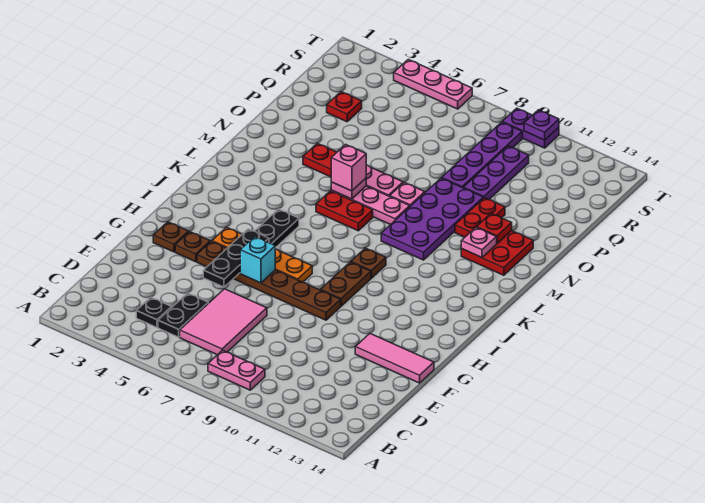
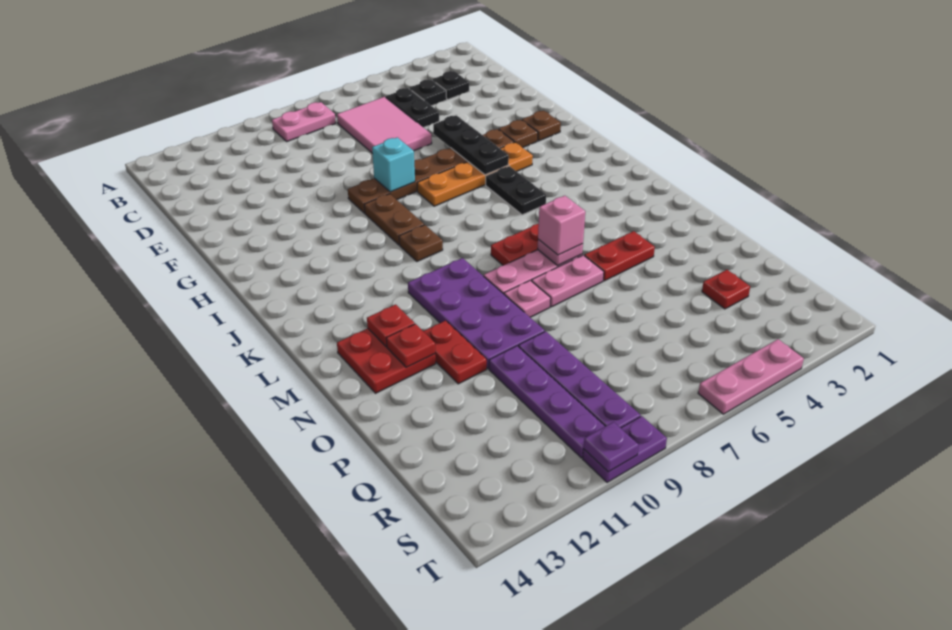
none -> black 1x1 plate [432,71,469,99]
pink 1x3 tile [355,334,434,383] -> none
cyan 1x1 brick [240,237,275,283] -> cyan 1x1 brick moved to [372,137,415,192]
pink 1x1 plate [461,227,497,258] -> red 1x1 plate [367,305,415,347]
purple 1x3 plate [463,146,529,200] -> purple 1x4 plate [489,346,605,458]

